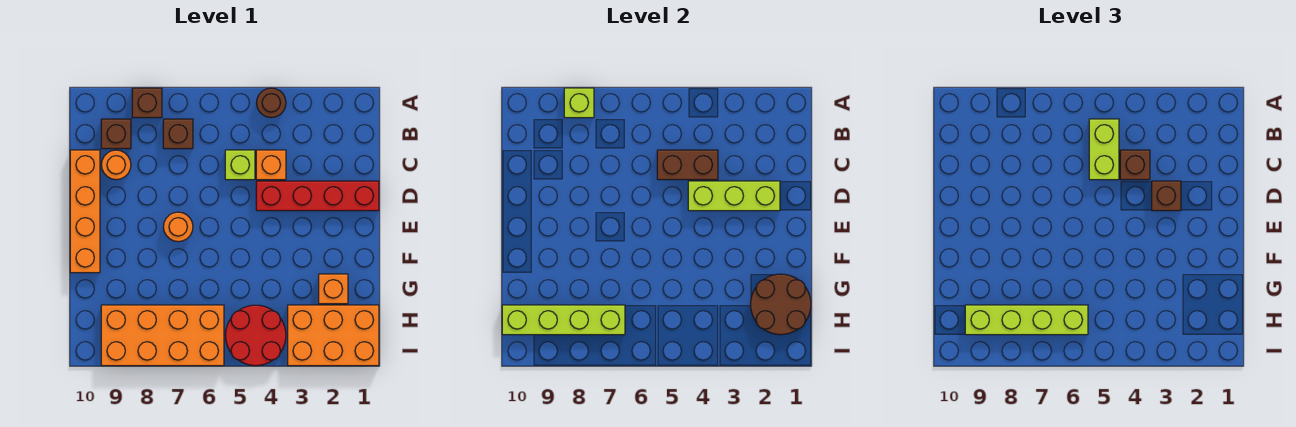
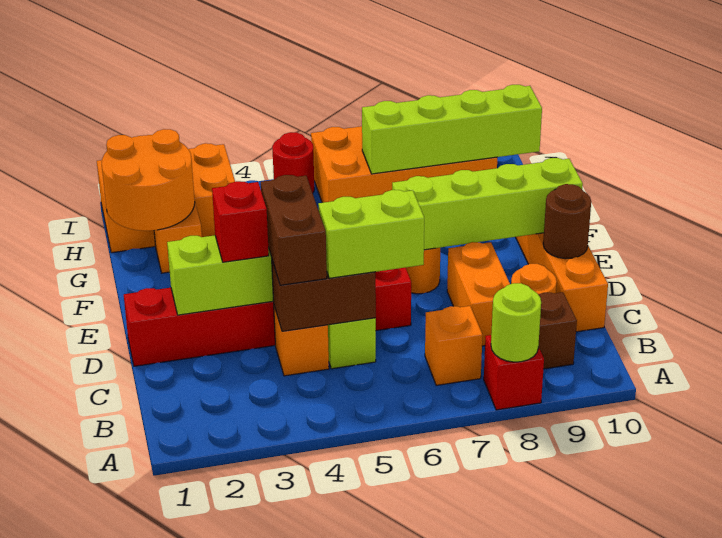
brown 1x1 round brick [257,88,286,118] -> brown 1x1 round brick moved to [543,184,591,259]
brown 1x1 brick [132,88,162,118] -> red 1x1 brick [484,335,544,410]
lime 1x1 brick [564,88,594,118] -> lime 1x1 round brick [491,283,541,362]
lime 1x2 brick [1089,119,1119,180] -> lime 1x2 brick turned to [318,190,424,278]
brown 1x1 brick [163,119,193,149] -> orange 1x1 brick [425,306,483,385]
brown 1x1 brick [1120,150,1150,180] -> brown 1x2 brick [261,175,327,285]
none -> orange 1x2 brick [447,242,510,346]
red 1x4 brick [256,181,379,211] -> red 1x6 brick [124,267,411,366]
brown 1x1 brick [1152,181,1181,211] -> red 1x1 brick [212,181,269,262]
brown 2x2 round brick [751,274,811,335] -> orange 2x2 round brick [102,129,195,231]
red 2x2 round brick [226,305,286,366] -> red 1x1 round brick [272,132,314,193]
lime 1x4 brick [965,305,1088,335] -> lime 1x4 brick moved to [392,158,583,250]

